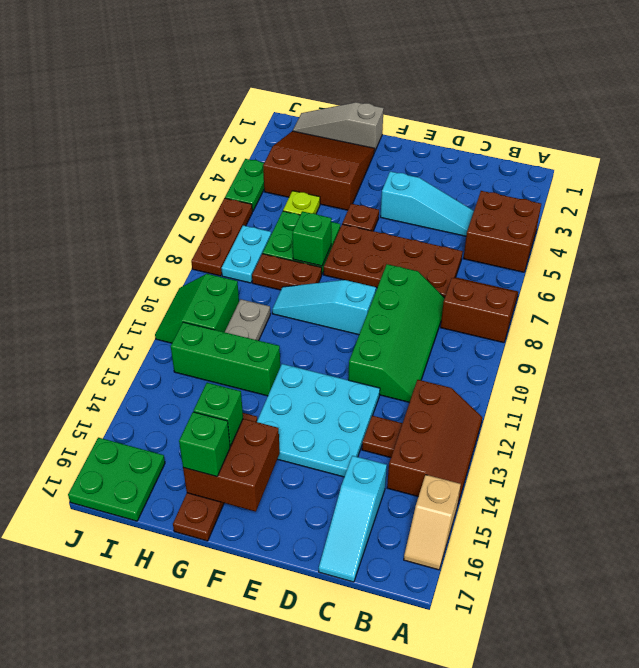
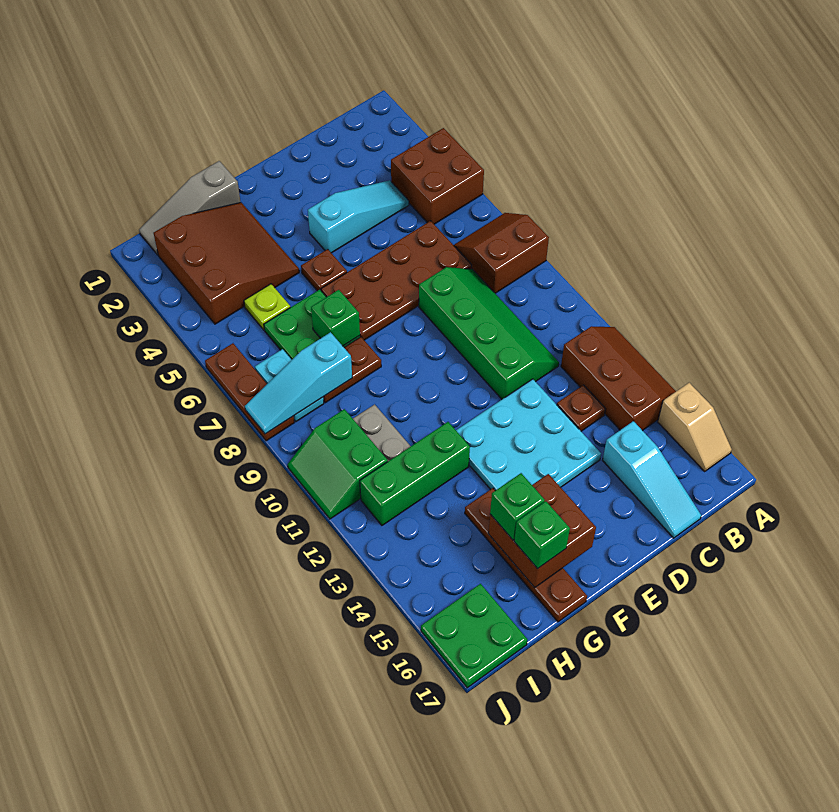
cyan 1x3 slope [272,280,376,335] -> cyan 1x3 slope moved to [245,332,352,434]
brown 3x3 slope [263,131,375,210] -> brown 3x3 slope turned to [154,203,299,324]
green 1x2 plate [225,159,264,212] -> none

